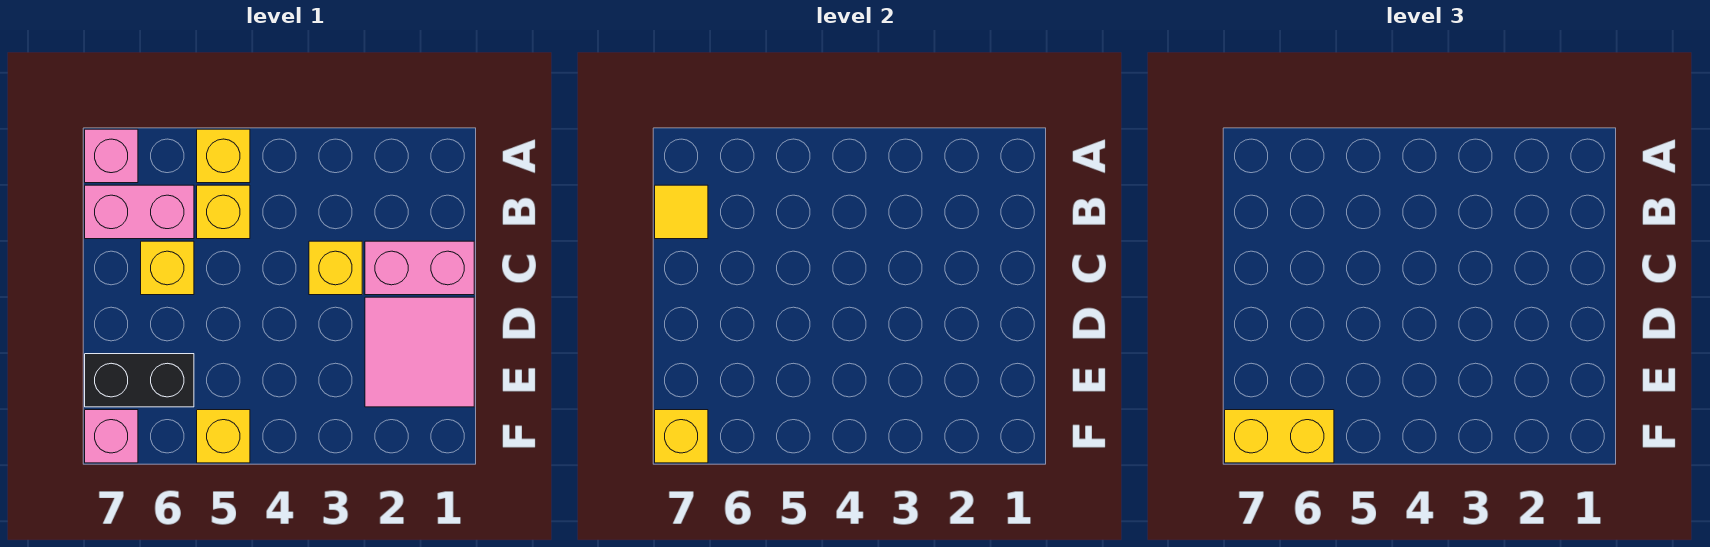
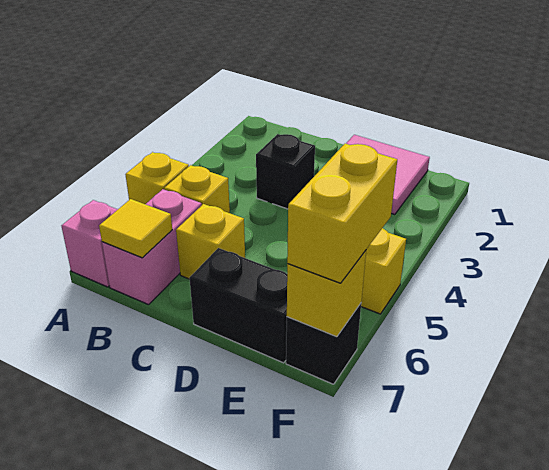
pink 1x2 brick [365,241,474,295] -> none
yellow 1x1 brick [309,241,362,295] -> black 1x1 brick [256,134,315,209]
black 1x2 brick [85,354,194,407] -> black 1x2 brick turned to [190,248,287,363]
pink 1x1 brick [85,410,138,463] -> black 1x1 brick [286,304,361,384]

